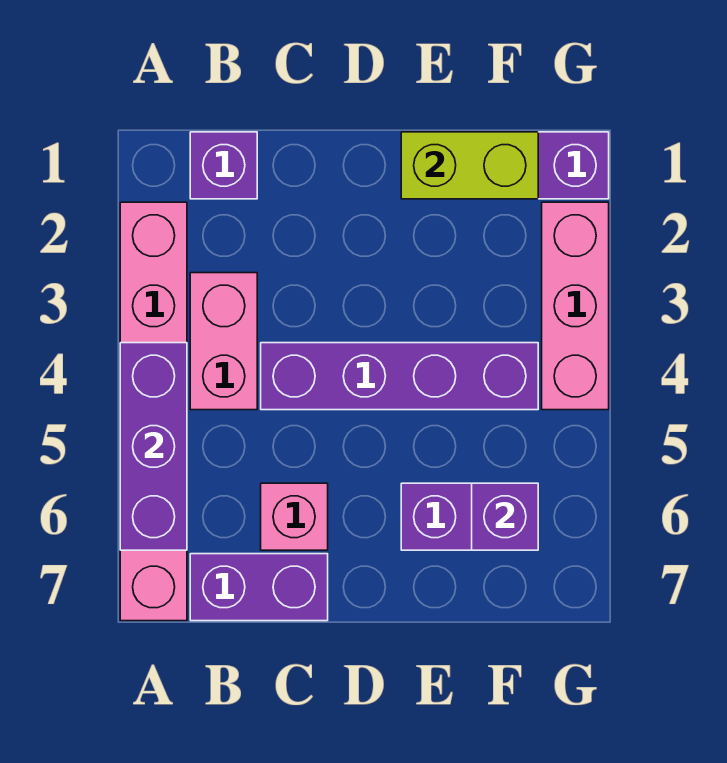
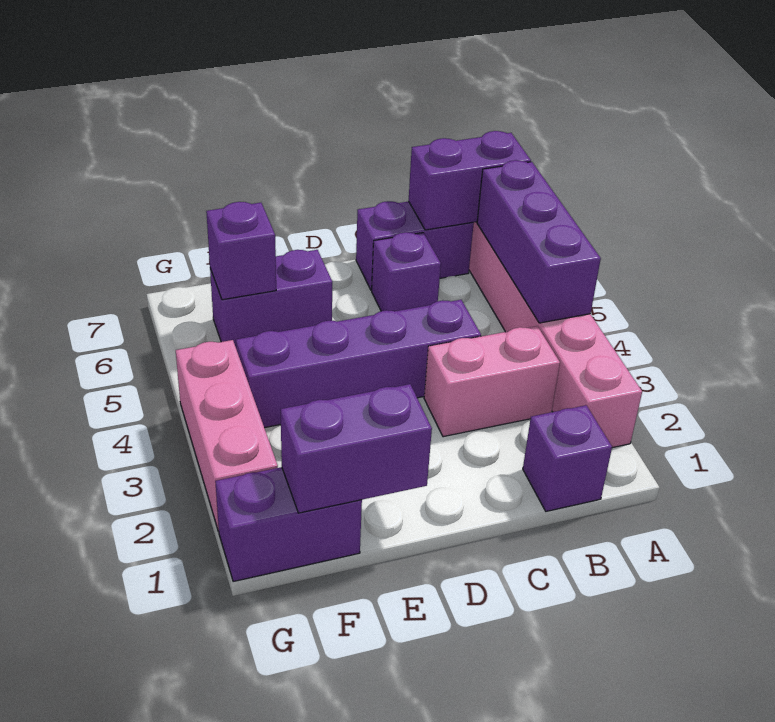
none -> purple 1x2 brick [408,131,531,230]
pink 1x2 brick [190,273,257,410] -> pink 1x2 brick turned to [424,326,560,437]
pink 1x1 brick [261,483,328,550] -> purple 1x1 brick [372,232,441,311]
lime 1x2 brick [401,132,538,199] -> purple 1x2 brick [281,384,432,513]

